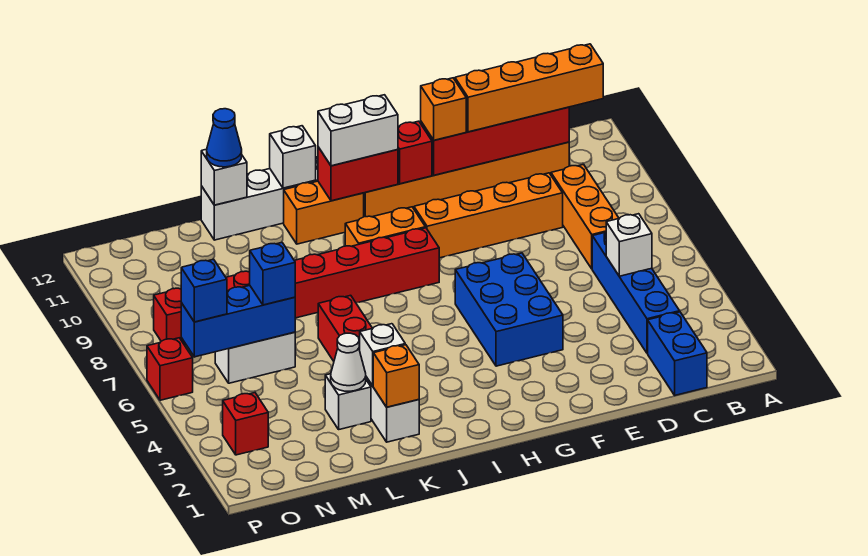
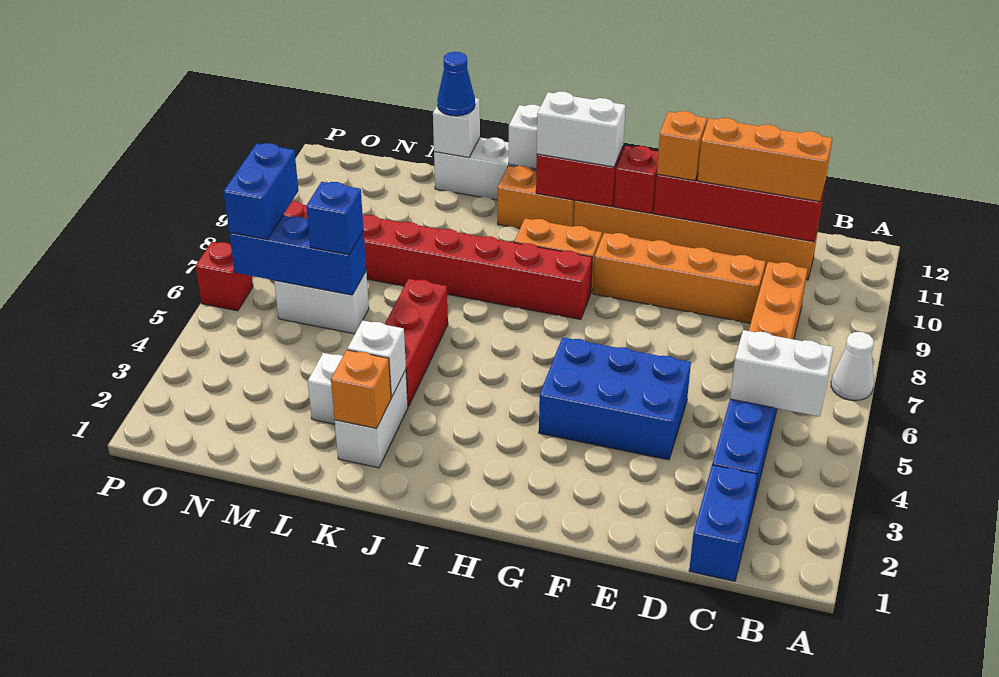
orange 1x4 brick [455,44,603,132] -> orange 1x3 brick [698,118,833,202]
white 1x1 brick [606,214,652,276] -> white 1x2 brick [730,330,833,417]
blue 2x3 brick [455,253,563,366] -> blue 2x3 brick turned to [539,337,691,460]
white 1x1 cone [331,333,366,391] -> white 1x1 cone moved to [831,332,874,401]
red 1x1 brick [223,393,268,455] -> none
blue 1x1 brick [181,259,227,322] -> blue 1x2 brick [224,143,299,239]

